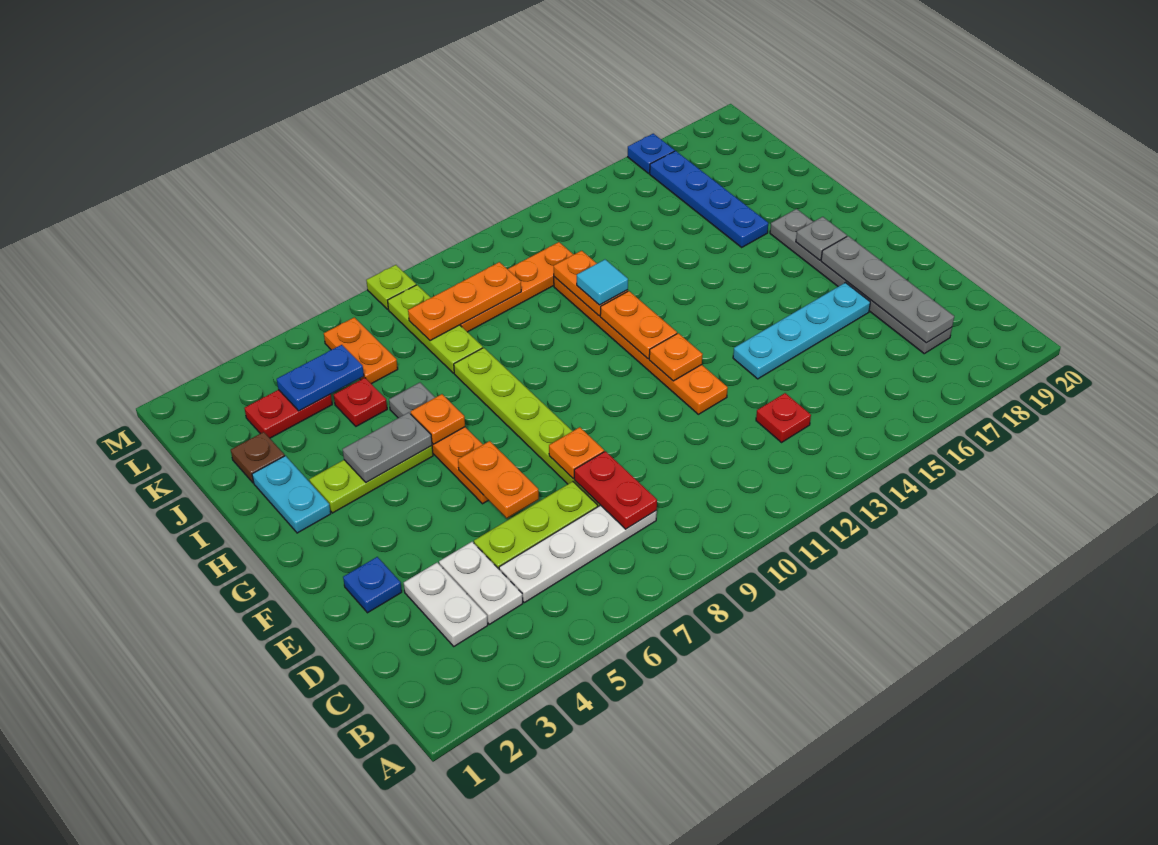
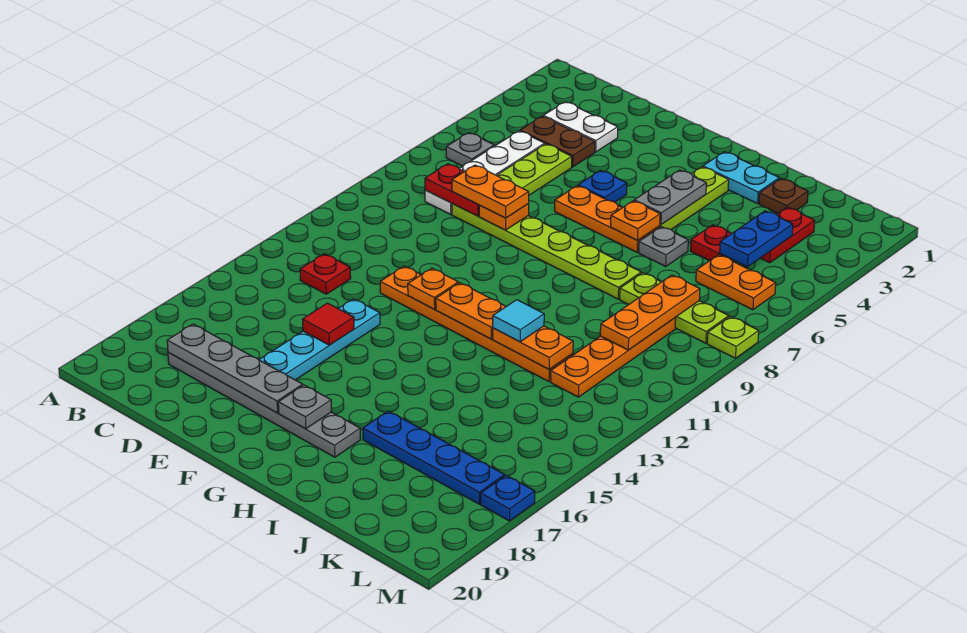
none -> grey 1x1 plate [446,133,494,166]
white 1x2 plate [439,542,523,624] -> brown 1x2 plate [520,116,595,167]
blue 1x1 plate [343,557,402,613] -> blue 1x1 plate moved to [578,170,627,202]
orange 1x2 plate [458,441,539,518] -> orange 1x2 plate moved to [452,165,529,218]
none -> red 1x1 tile [302,303,354,345]

